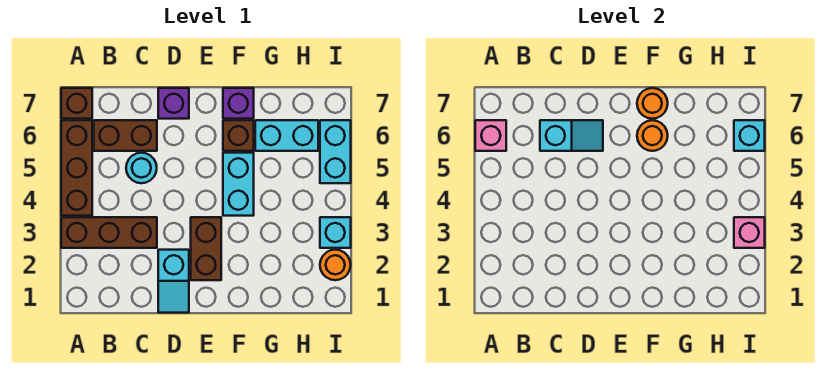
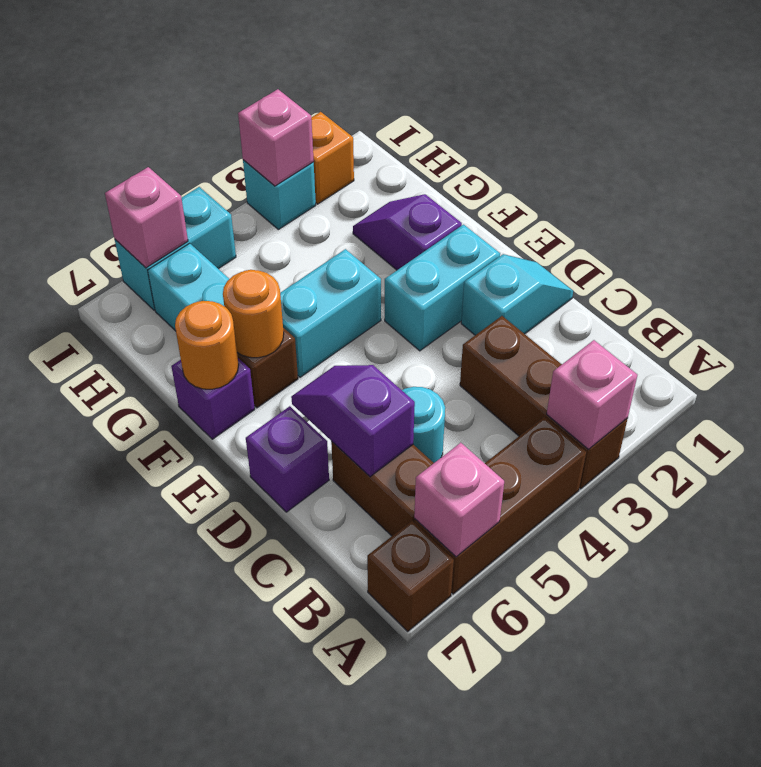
none -> pink 1x1 brick [547,340,637,450]
cyan 1x2 slope [540,120,603,151] -> purple 1x2 slope [291,365,415,477]
brown 1x2 brick [191,217,221,280] -> cyan 1x2 brick [385,225,500,351]
none -> purple 1x2 slope [353,194,462,270]
orange 1x1 round brick [320,250,351,280] -> orange 1x1 brick [311,112,354,204]
cyan 1x1 brick [734,120,765,151] -> pink 1x1 brick [105,167,188,268]

